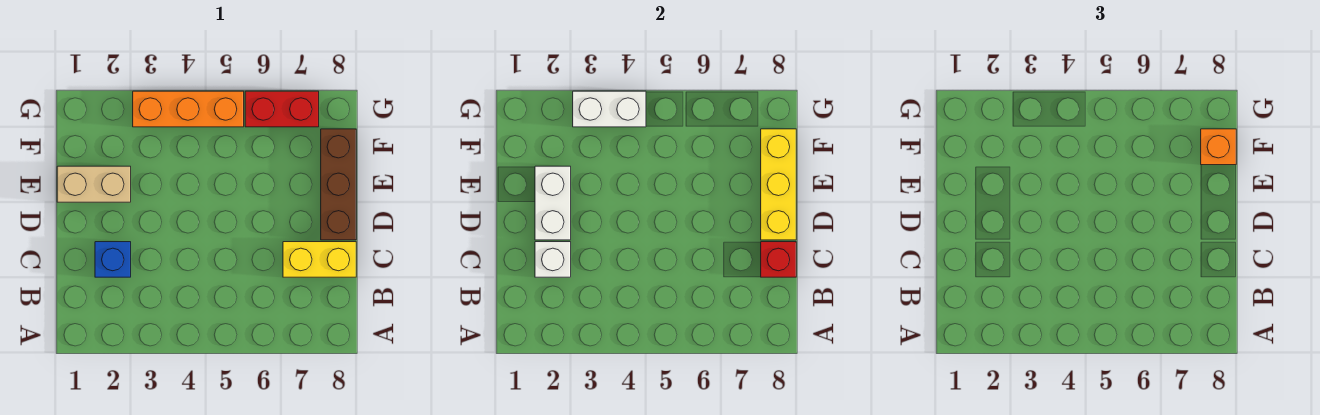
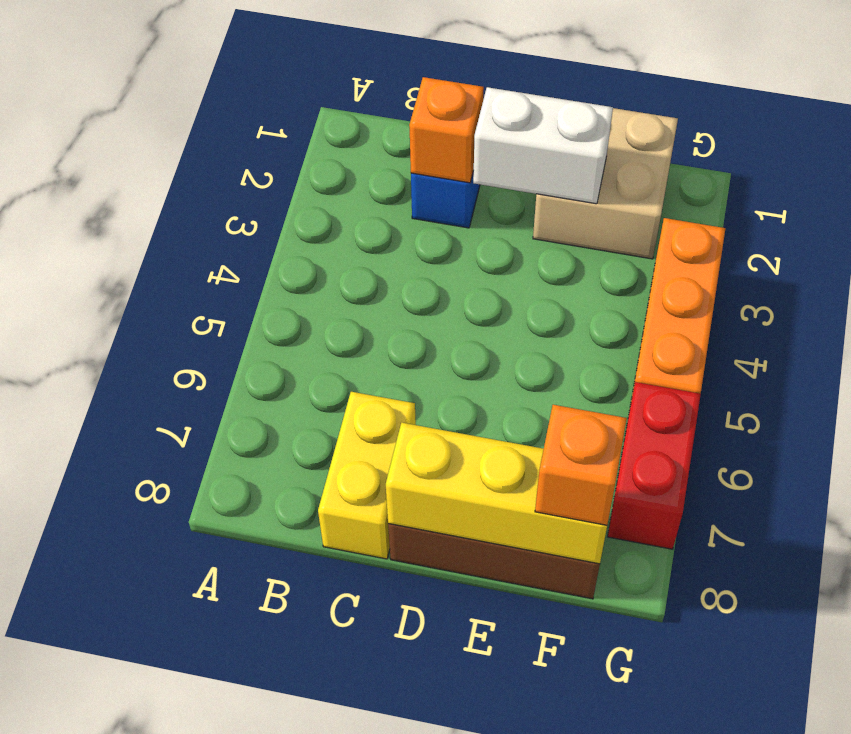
white 1x1 brick [535,242,571,277] -> orange 1x1 brick [409,77,484,183]
red 1x1 brick [761,242,796,277] -> none
tan 1x2 brick [57,166,131,202] -> tan 2x2 brick [533,108,678,259]
white 1x2 brick [573,91,646,127] -> none

